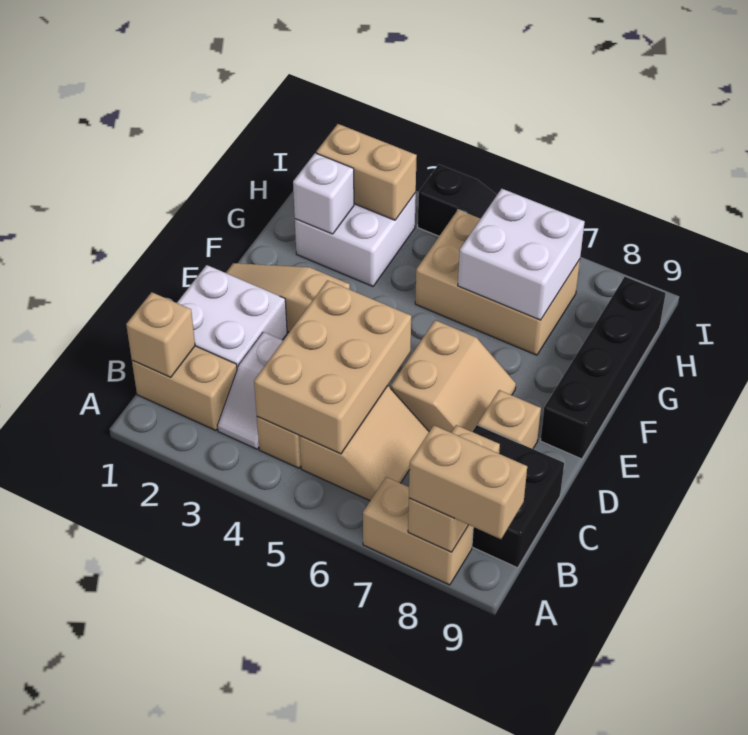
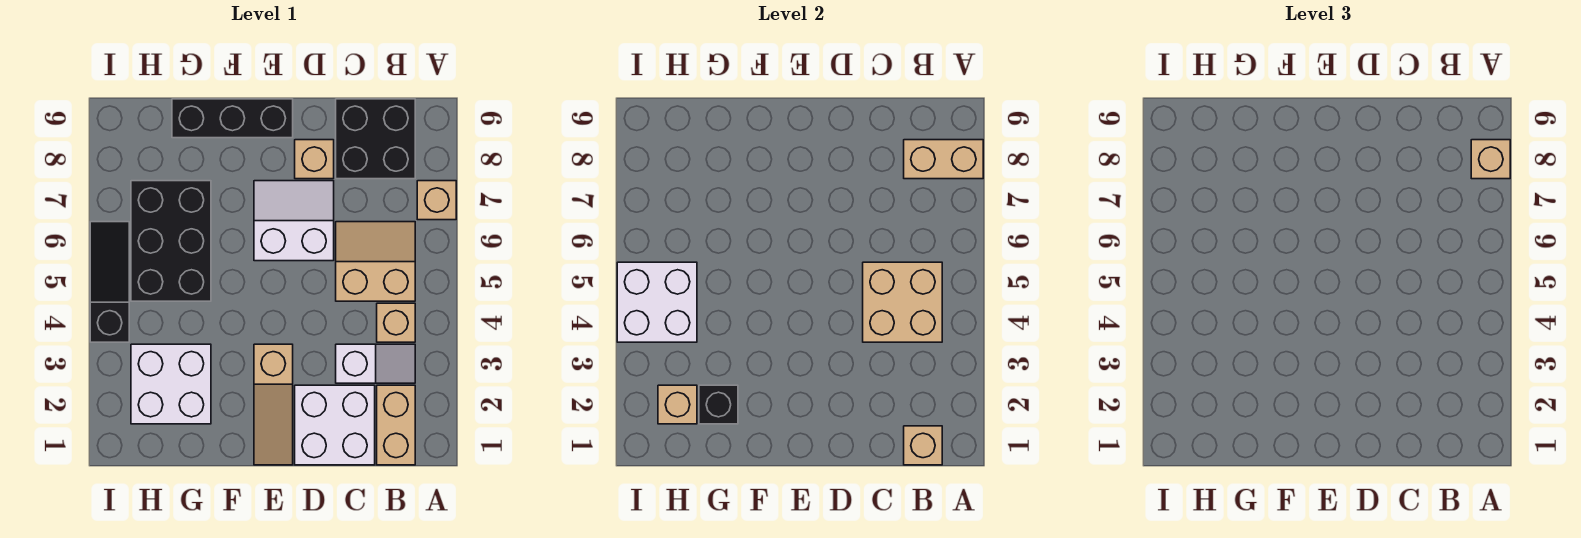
tan 1x2 brick [363,477,473,585] -> tan 1x1 brick [417,181,456,220]
tan 1x2 brick [409,425,527,539] -> tan 1x1 brick [1471,140,1510,179]
tan 2x3 brick [254,280,411,454] -> tan 2x2 brick [863,262,942,342]
tan 2x2 slope [391,320,516,433] -> white 2x2 slope [254,181,334,261]
black 1x4 brick [540,277,666,459] -> black 1x3 brick [172,99,293,138]
white 1x1 brick [293,153,354,234] -> black 1x1 brick [699,385,738,424]
tan 2x3 brick [415,210,580,355] -> black 2x3 brick [131,181,211,301]
white 2x2 brick [458,189,585,320] -> white 2x2 brick moved to [617,262,697,342]
tan 1x2 brick [316,124,417,220] -> tan 1x1 brick [658,385,697,424]

